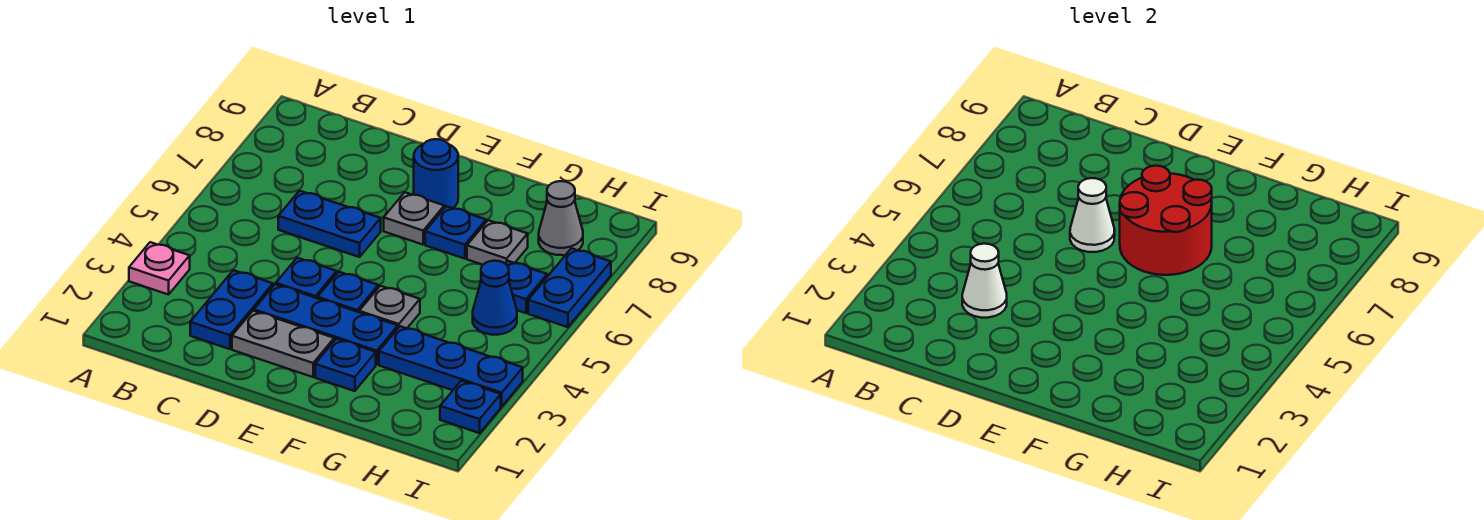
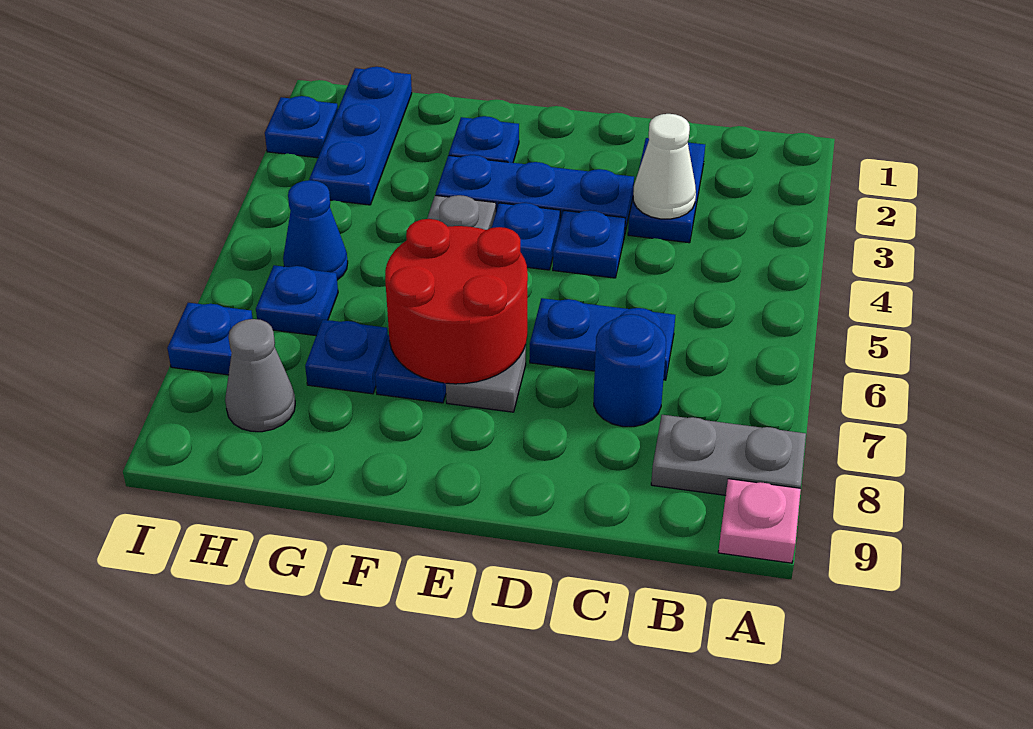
pink 1x1 plate [129,242,190,295] -> pink 1x1 plate moved to [718,479,801,563]
grey 1x2 plate [232,311,334,377] -> grey 1x2 plate moved to [651,415,806,495]
white 1x1 cone [1070,178,1115,252] -> none
blue 1x1 round brick [414,139,458,208] -> blue 1x1 round brick moved to [594,314,666,427]
blue 1x3 plate [379,326,523,407] -> blue 1x3 plate turned to [309,67,412,205]
grey 1x1 plate [467,220,528,265] -> blue 1x1 plate [305,320,388,394]
blue 1x2 plate [528,248,611,327] -> blue 1x1 plate [167,303,253,375]

